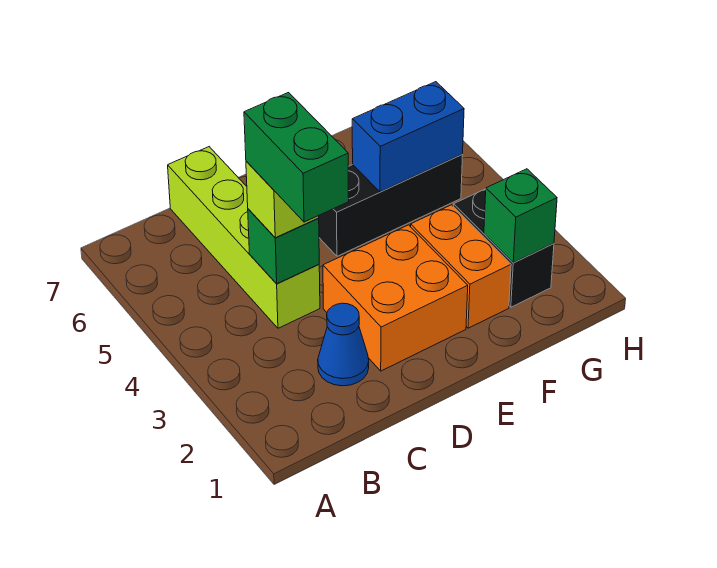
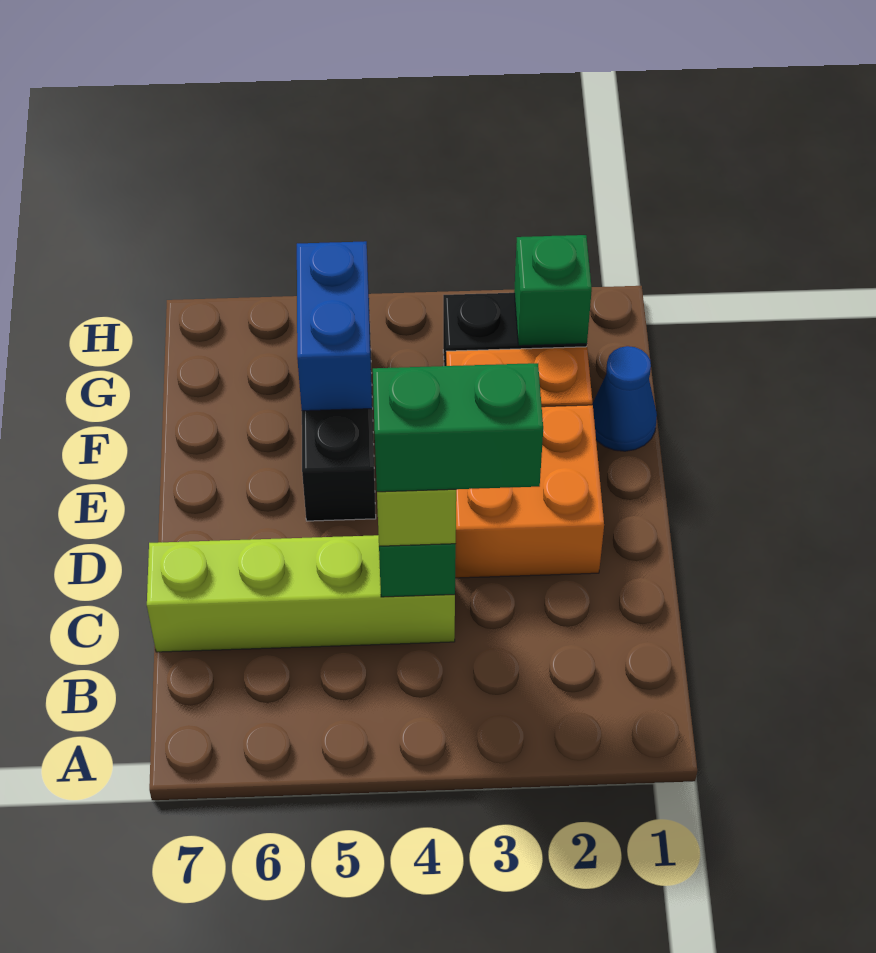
blue 1x1 cone [318,303,369,386] -> blue 1x1 cone moved to [592,346,657,451]

